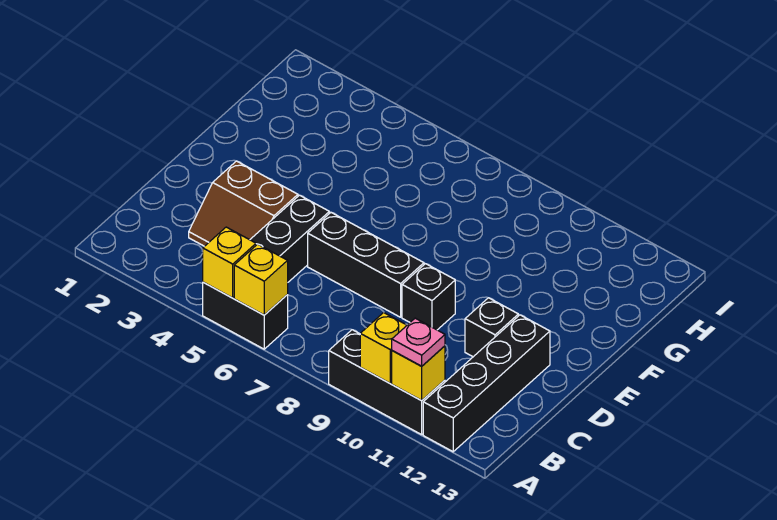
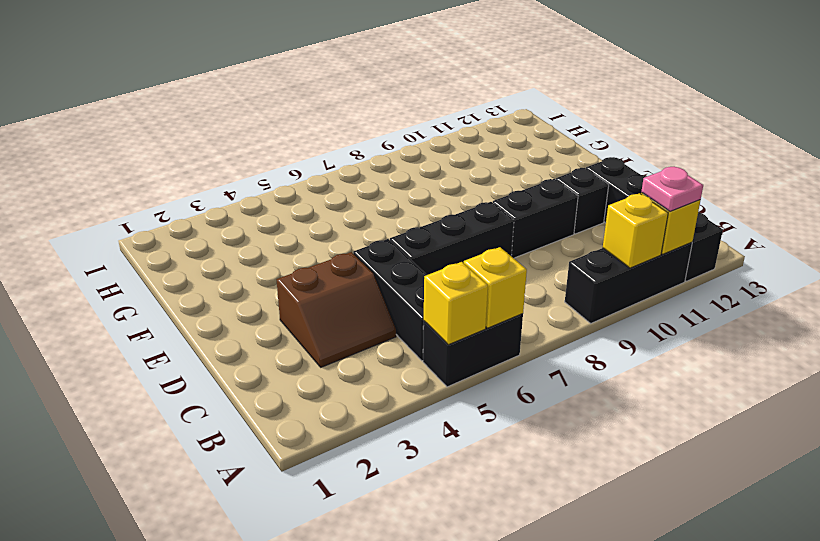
black 1x1 brick [402,264,455,330] -> black 1x2 brick [493,179,578,258]

